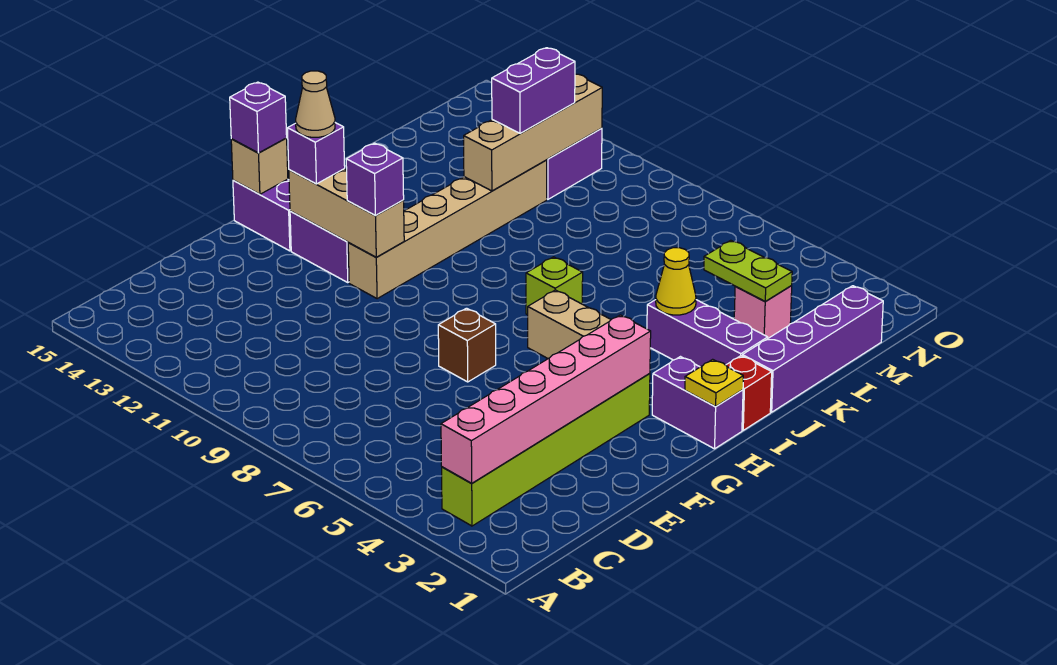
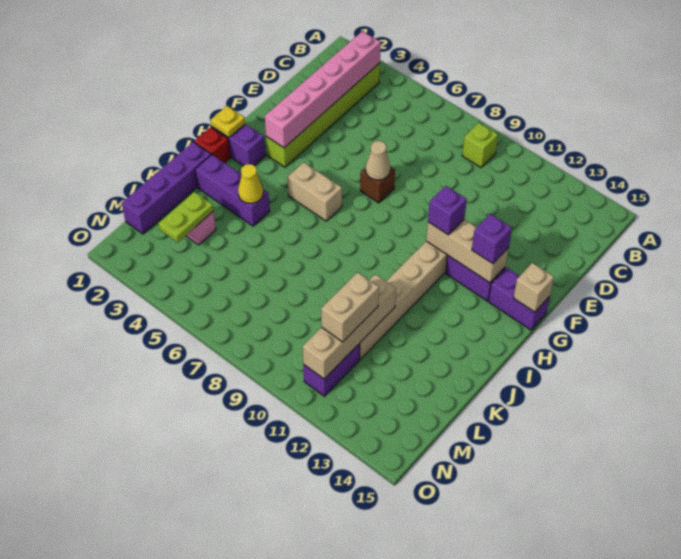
tan 1x1 cone [296,71,335,137] -> tan 1x1 cone moved to [366,141,390,180]
purple 1x1 brick [230,82,287,153] -> none
lime 1x1 brick [526,257,583,315] -> lime 1x1 brick moved to [462,123,498,168]
lime 1x2 plate [704,240,792,301] -> lime 1x2 plate turned to [158,192,214,242]
purple 1x2 brick [492,48,575,134] -> tan 1x2 brick [321,273,379,342]

